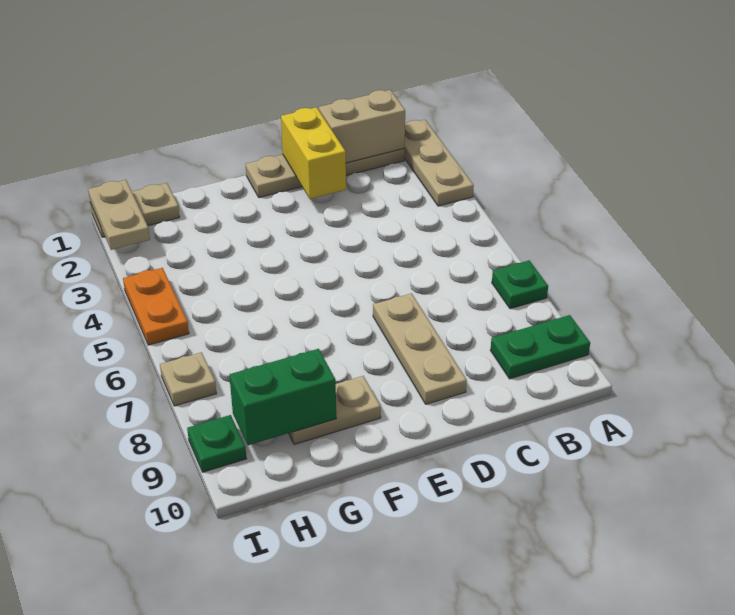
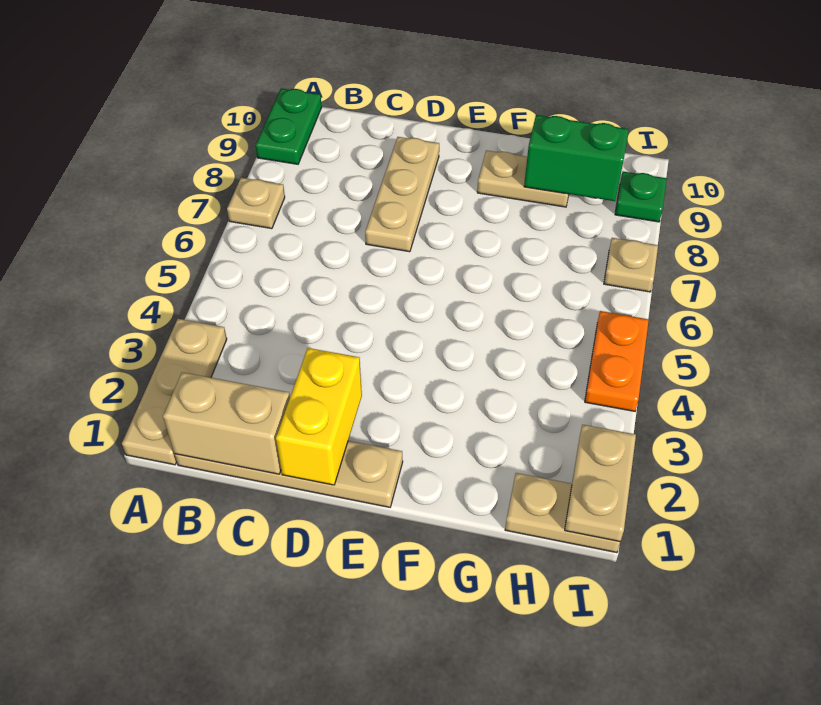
green 1x1 plate [492,260,548,309] -> tan 1x1 plate [227,178,285,229]
green 1x2 plate [490,315,590,379] -> green 1x2 plate turned to [255,88,322,164]

